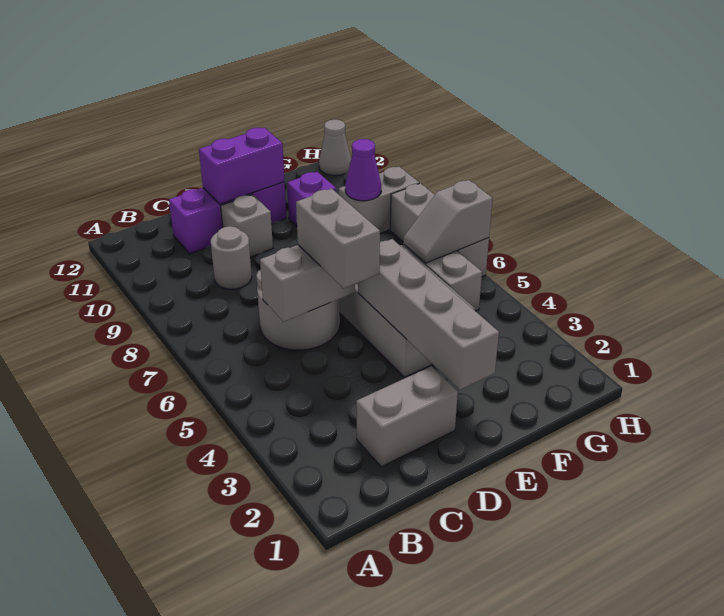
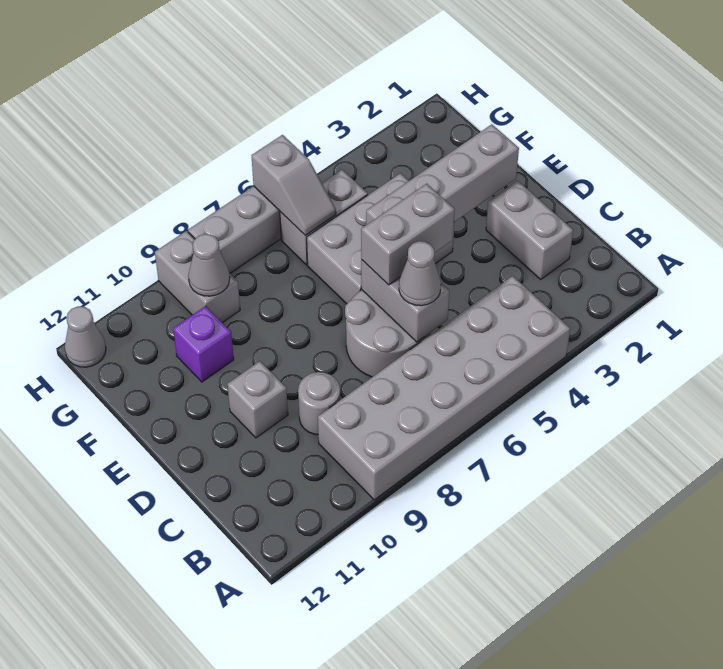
none -> grey 2x6 brick [318,276,570,500]
none -> grey 1x1 cone [399,241,441,306]
purple 1x3 brick [169,182,286,254] -> none
purple 1x2 brick [199,128,285,204] -> none
purple 1x1 cone [345,139,381,201] -> grey 1x1 cone [188,234,230,296]

